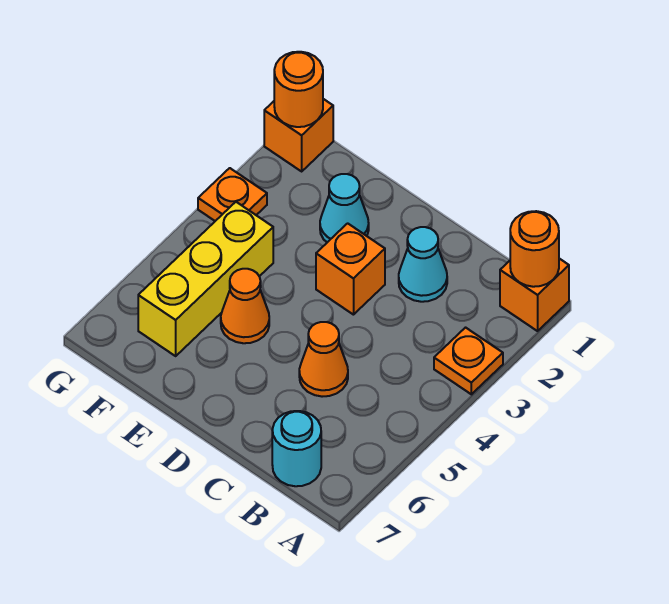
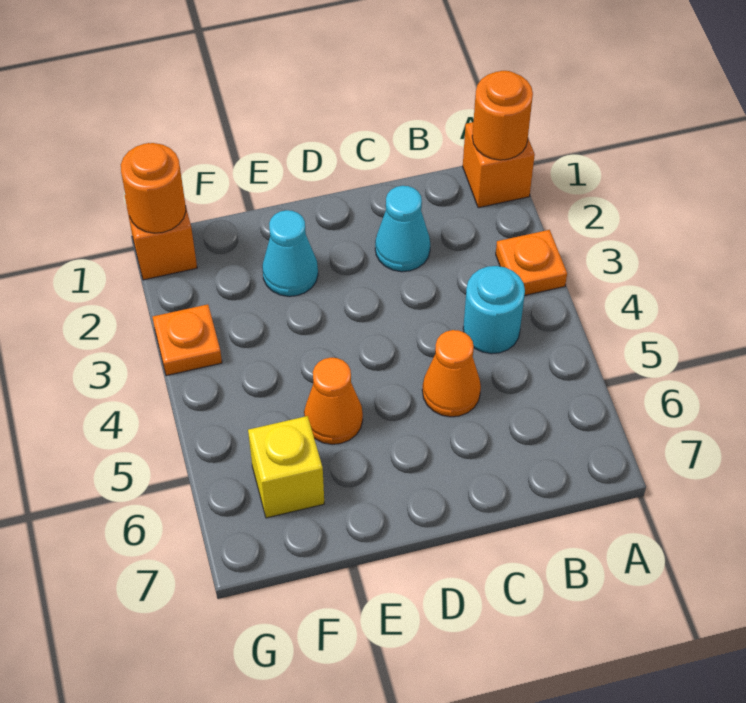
cyan 1x1 round brick [272,411,321,486] -> cyan 1x1 round brick moved to [463,266,525,354]
orange 1x1 brick [316,223,385,315] -> none
yellow 1x3 brick [138,202,273,356] -> yellow 1x1 brick [248,416,324,518]

